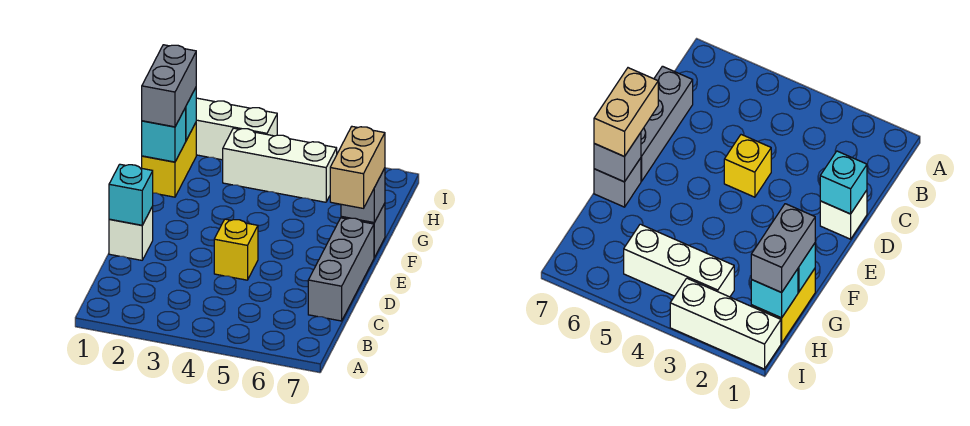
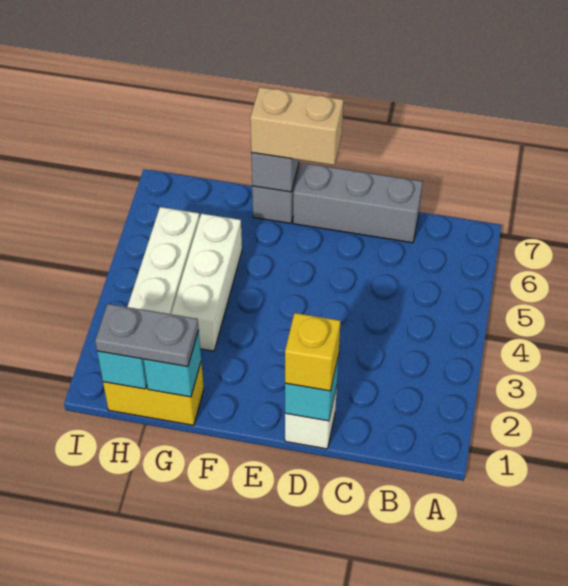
yellow 1x1 brick [214,219,258,280] -> yellow 1x1 brick moved to [285,313,340,391]
grey 1x2 brick [142,45,196,127] -> grey 1x2 plate [95,304,199,367]
white 1x3 brick [196,98,277,160] -> white 1x3 brick moved to [171,214,242,351]

